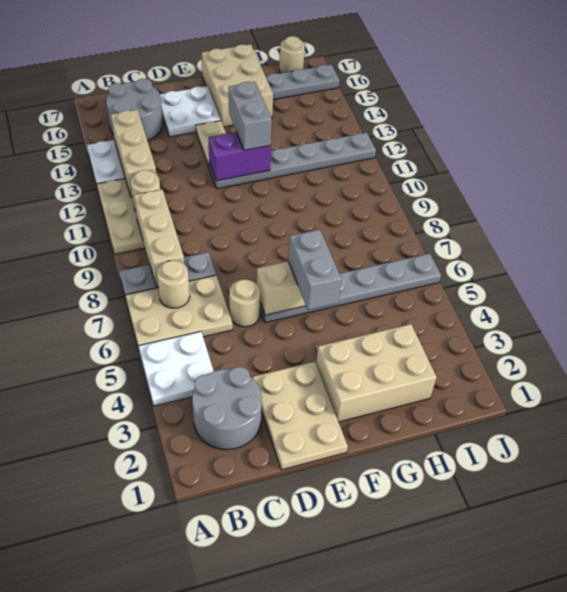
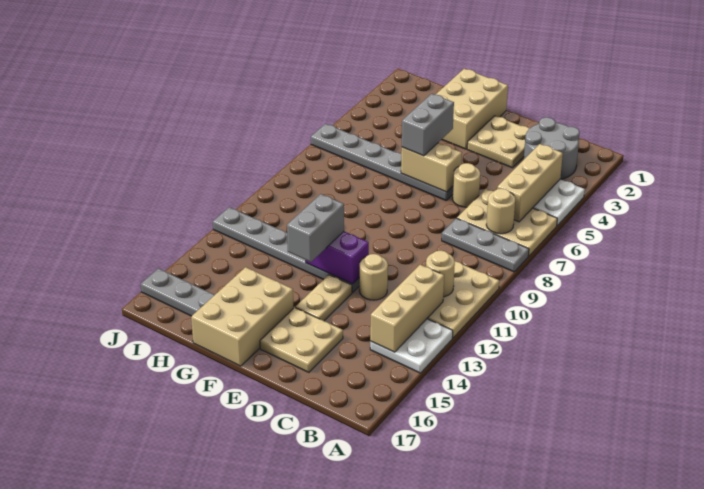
tan 1x3 brick [134,189,184,287] -> tan 1x3 brick moved to [497,144,563,222]
grey 2x2 round brick [106,79,163,140] -> none
tan 2x3 plate [252,362,348,470] -> tan 2x2 plate [467,116,529,168]
white 2x2 plate [160,86,221,137] -> tan 2x2 plate [260,307,343,372]
tan 2x3 brick [316,324,437,422] -> tan 2x3 brick turned to [436,69,508,149]
tan 1x1 round brick [279,36,305,73] -> tan 1x1 round brick moved to [359,254,388,300]

